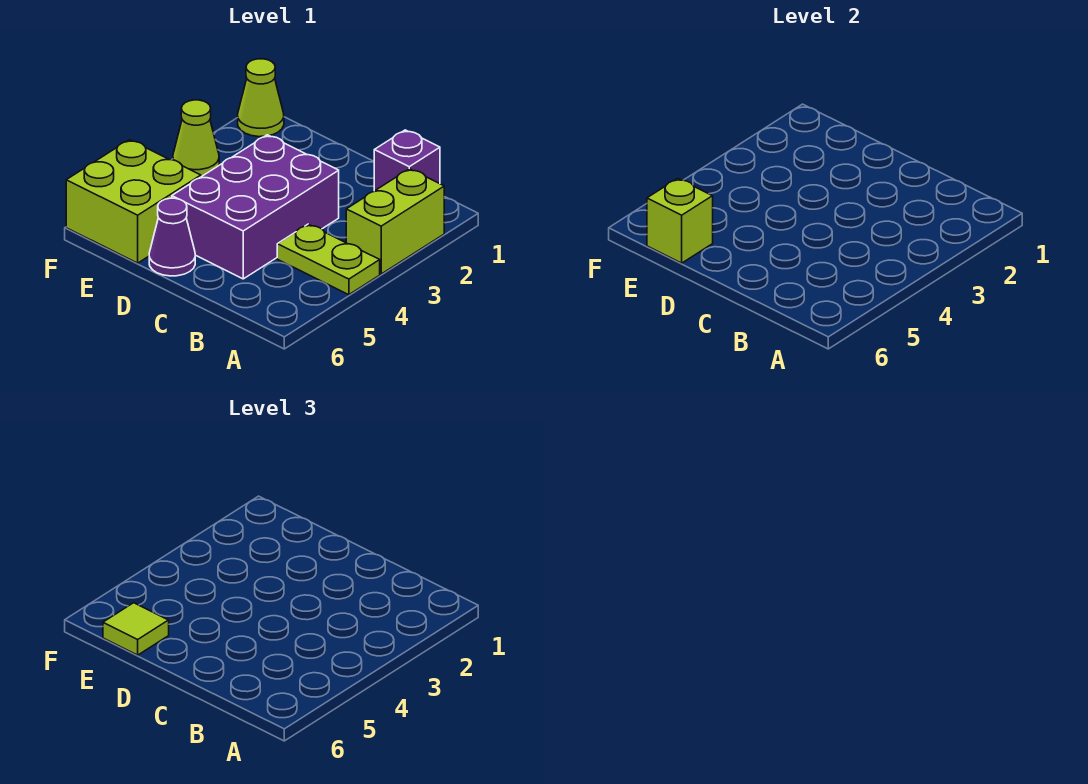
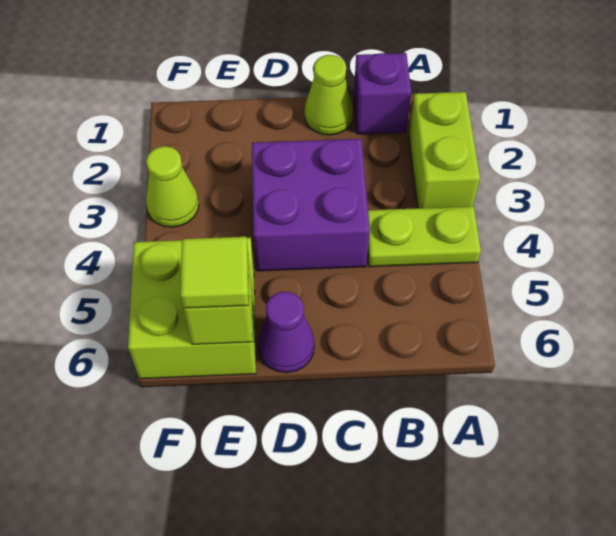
purple 2x3 brick [172,135,339,279] -> purple 2x2 brick [252,139,370,271]
lime 1x1 cone [238,59,284,137] -> lime 1x1 cone moved to [304,55,353,135]

